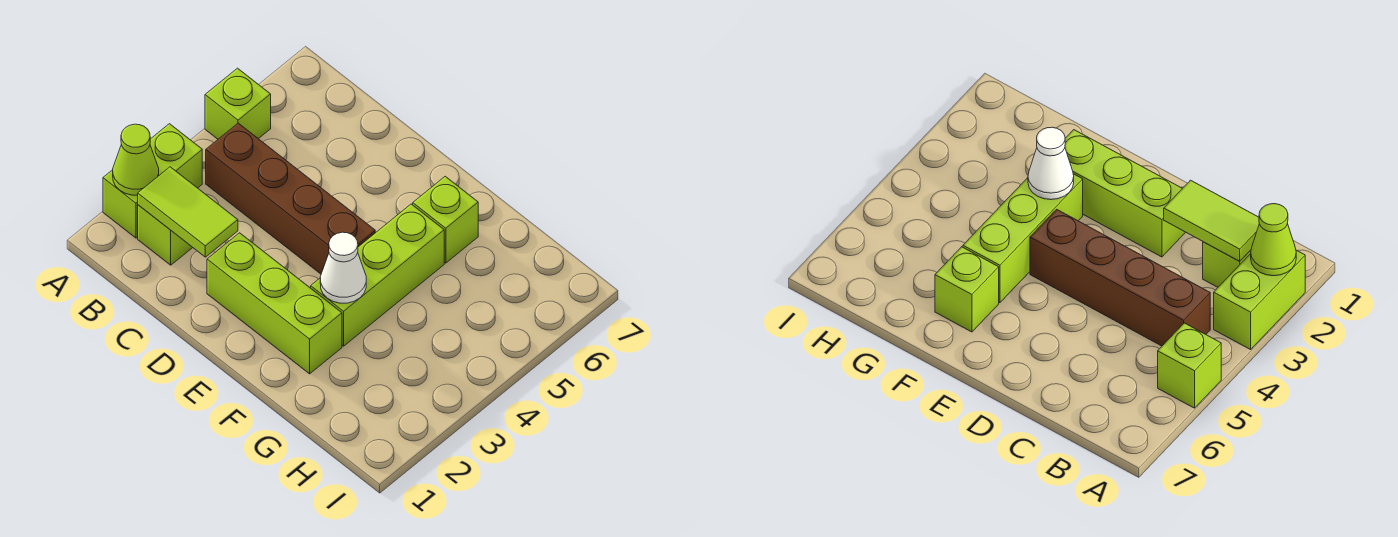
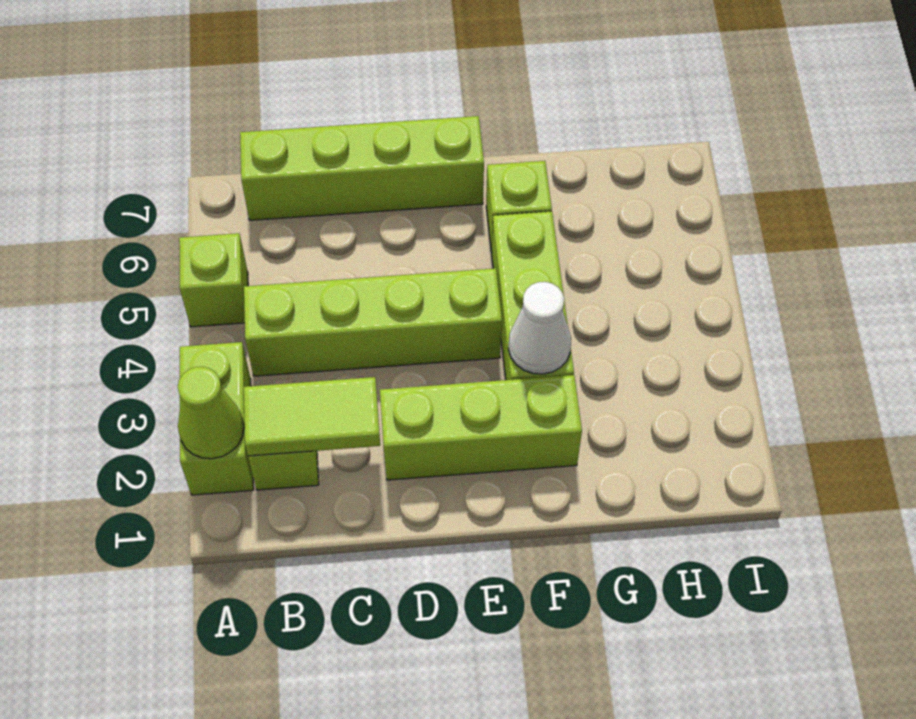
brown 1x4 brick [206,123,375,274] -> lime 1x4 brick [244,268,502,376]
none -> lime 1x4 brick [240,116,484,220]

